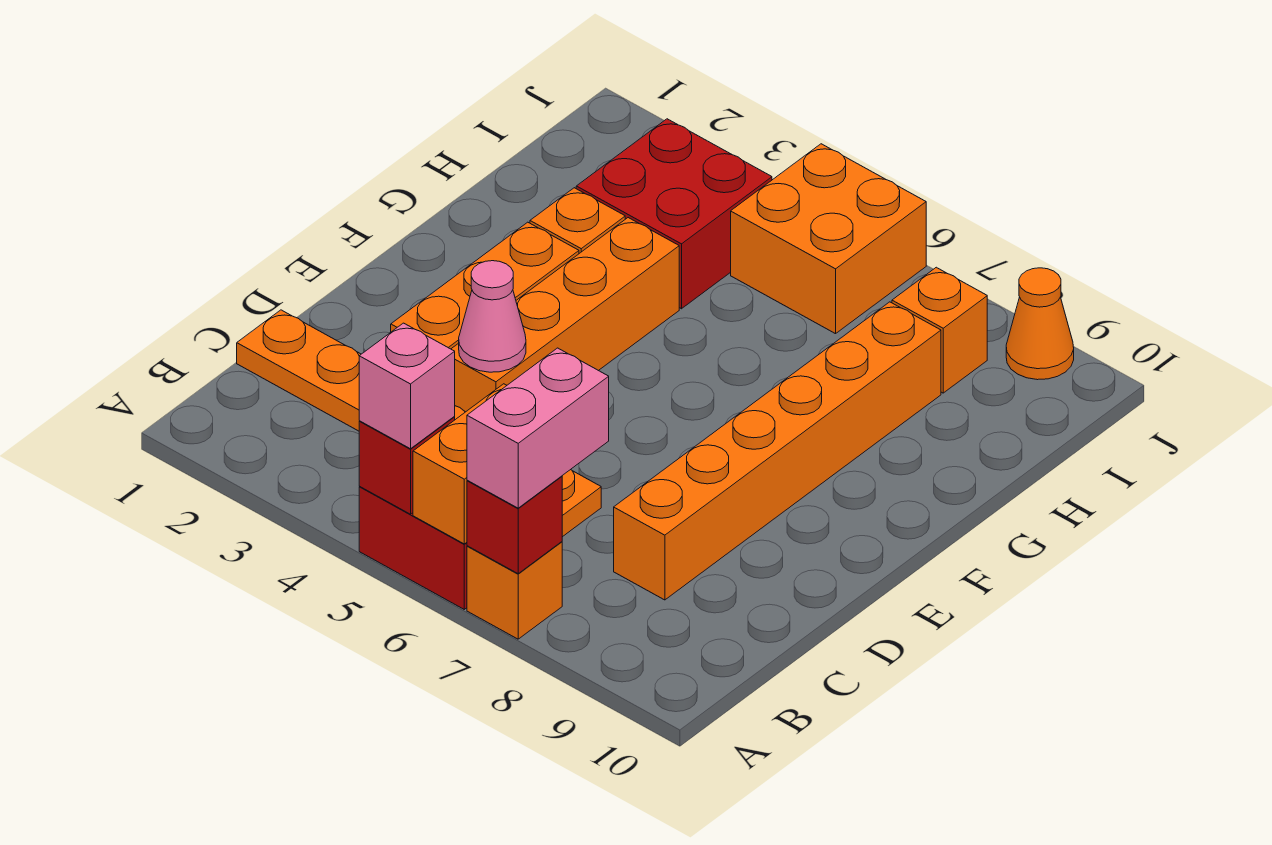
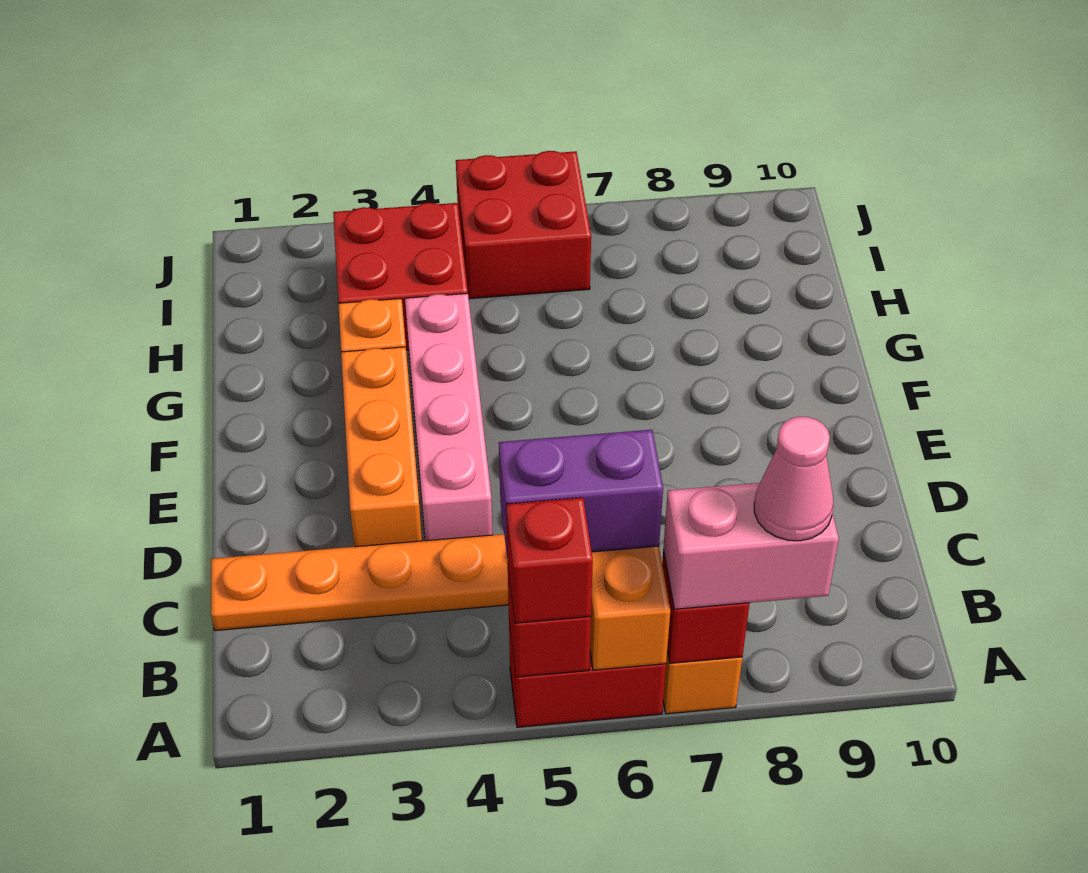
pink 1x1 brick [359,323,455,449] -> red 1x1 brick [506,498,593,623]
pink 1x2 brick [467,348,609,508] -> pink 1x2 brick turned to [663,483,839,609]
none -> purple 1x2 brick [499,430,663,553]
orange 1x6 brick [614,302,941,600] -> none
orange 1x4 brick [451,218,679,412] -> pink 1x4 brick [405,293,493,541]
pink 1x1 cone [459,261,526,372] -> pink 1x1 cone moved to [754,417,833,541]
orange 2x2 brick [731,144,926,334] -> red 2x2 brick [456,151,591,299]
orange 1x1 brick [892,267,987,393] -> none
orange 1x1 cone [1006,268,1074,380] -> none

